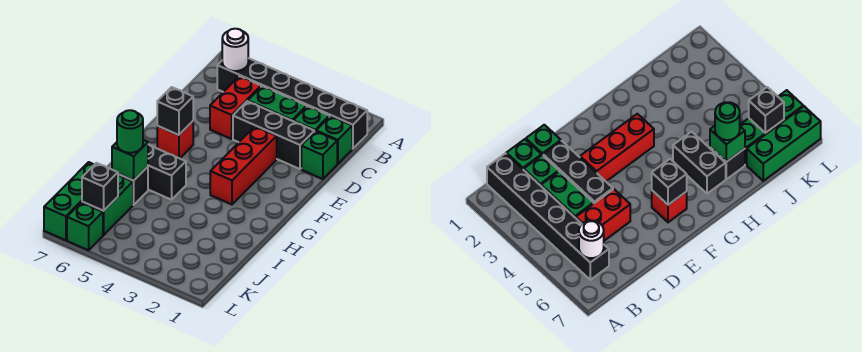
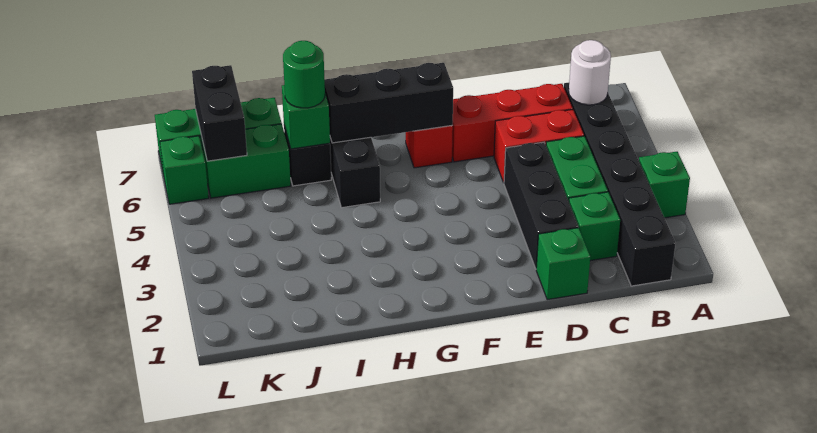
green 1x1 brick [316,116,352,164] -> green 1x1 brick moved to [639,152,690,218]
red 1x3 brick [210,127,277,204] -> red 1x3 brick moved to [452,84,573,162]
black 1x1 brick [157,87,193,135] -> black 1x3 brick [325,63,453,143]
black 1x1 brick [82,163,118,211] -> black 1x2 brick [192,65,247,161]

